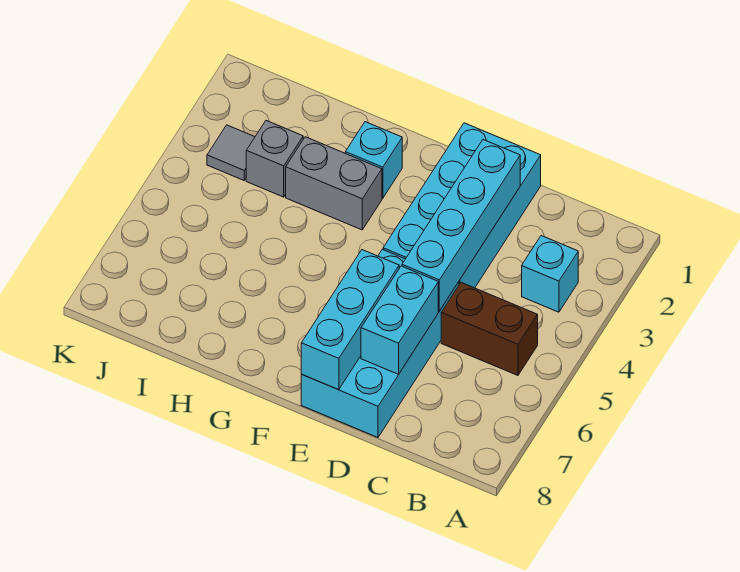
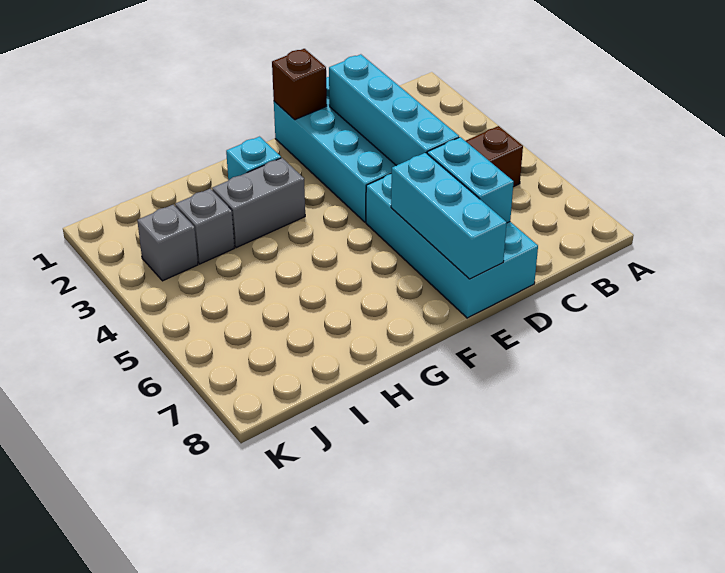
cyan 1x1 brick [522,236,578,312] -> none
none -> brown 1x1 brick [272,49,327,120]
grey 1x1 tile [207,125,255,180] -> grey 1x1 brick [137,205,198,281]

